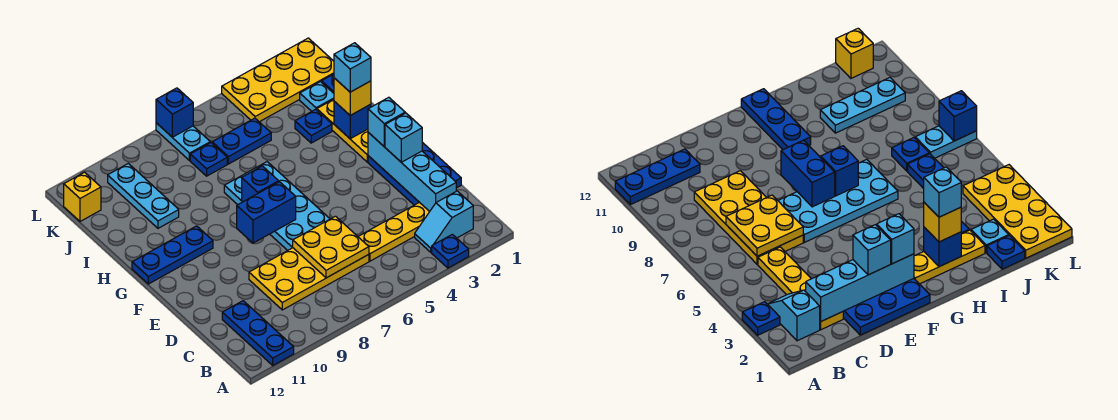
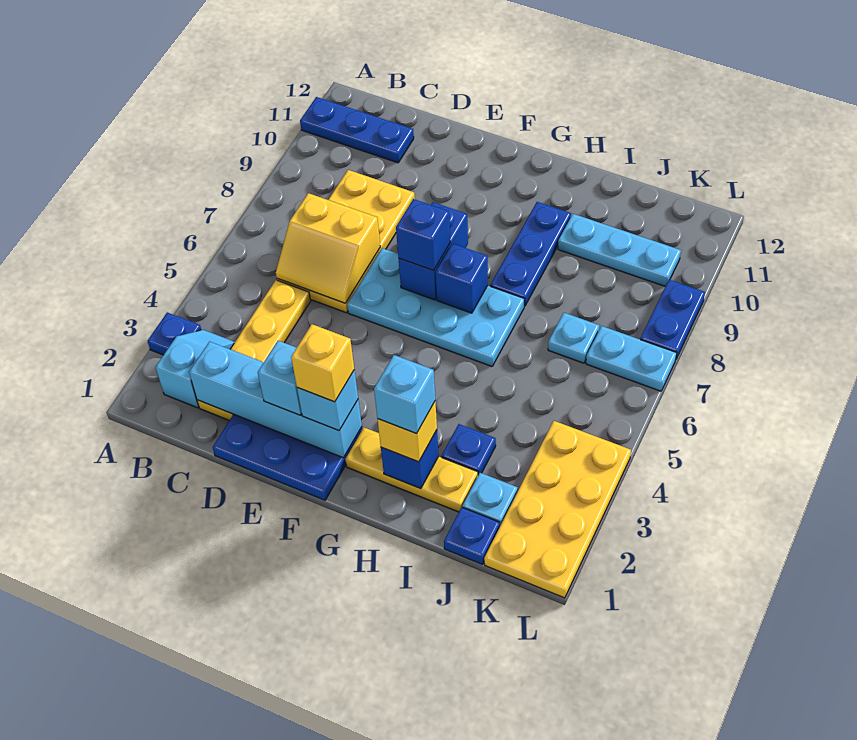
yellow 2x2 plate [293,216,369,278] -> yellow 2x2 slope [276,193,380,303]
blue 1x3 plate [132,226,213,284] -> blue 1x3 plate moved to [490,202,571,306]
blue 1x2 plate [212,118,271,164] -> blue 1x2 plate moved to [640,280,705,359]
blue 1x1 plate [190,143,227,176] -> cyan 1x1 plate [548,313,599,363]
yellow 1x1 brick [64,172,101,221] -> yellow 1x1 brick moved to [291,324,354,402]
blue 1x1 brick [156,88,193,137] -> blue 1x1 brick moved to [396,199,450,271]

